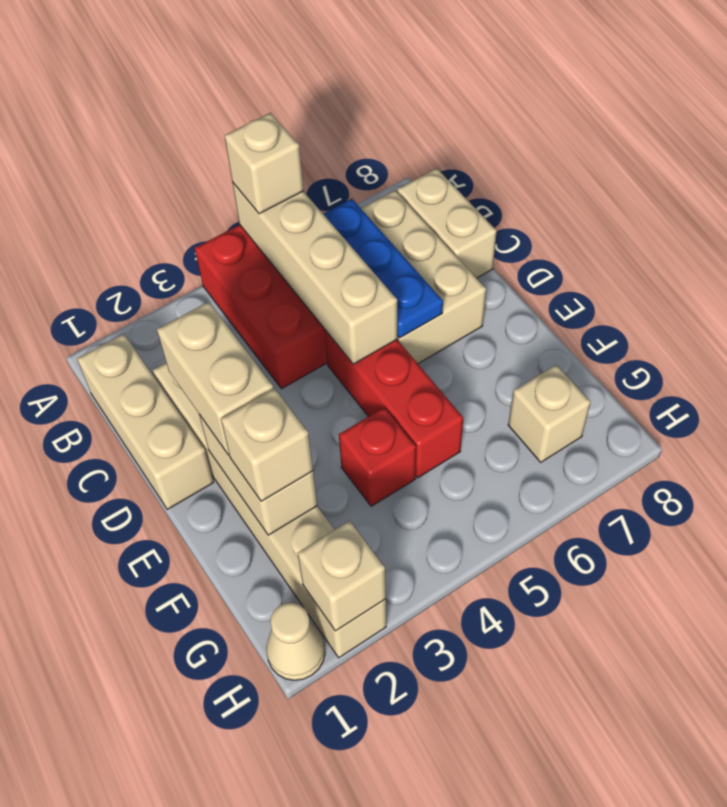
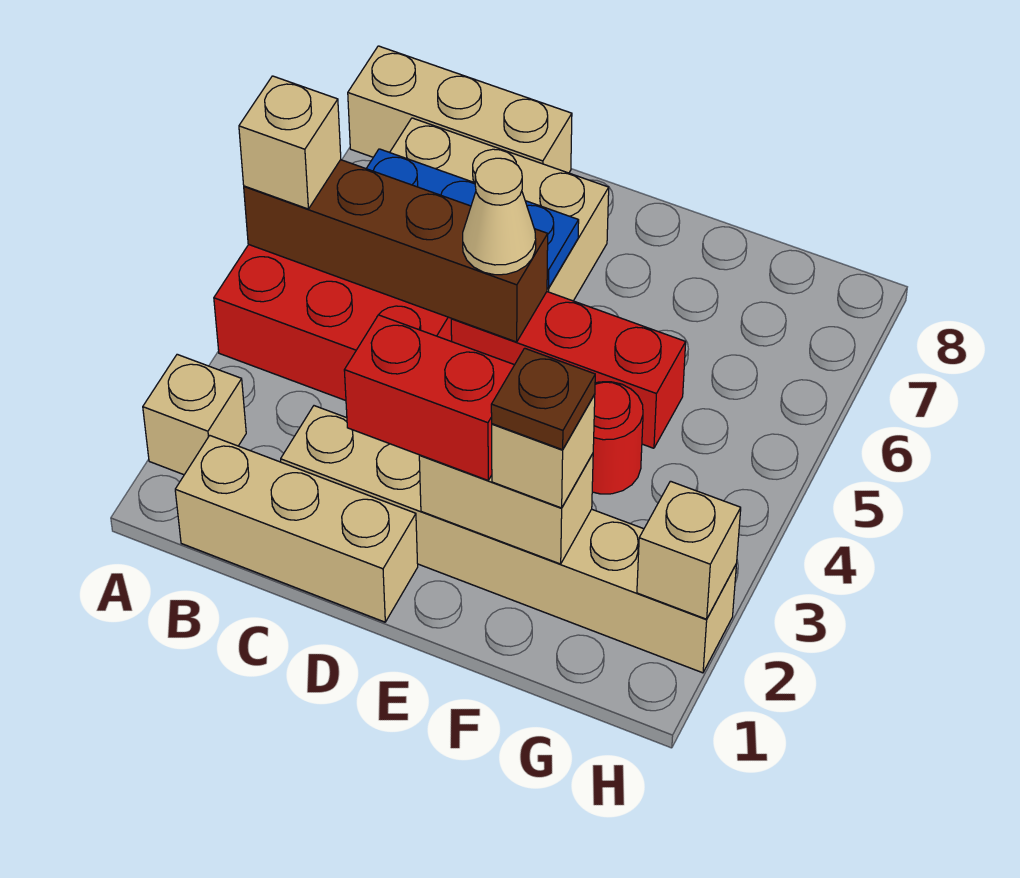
tan 1x4 brick [232,182,397,364] -> brown 1x4 brick [244,160,548,342]
tan 1x2 brick [397,168,497,278] -> tan 1x3 brick [348,46,572,173]
tan 1x2 brick [157,302,273,455] -> red 1x2 brick [344,315,514,480]
none -> brown 1x1 plate [491,348,595,450]
red 1x1 brick [339,407,416,506] -> red 1x1 round brick [592,382,643,494]
tan 1x1 brick [508,365,591,462] -> tan 1x1 brick moved to [143,354,246,475]
tan 1x1 cone [266,602,325,680] -> tan 1x1 cone moved to [463,158,536,275]

